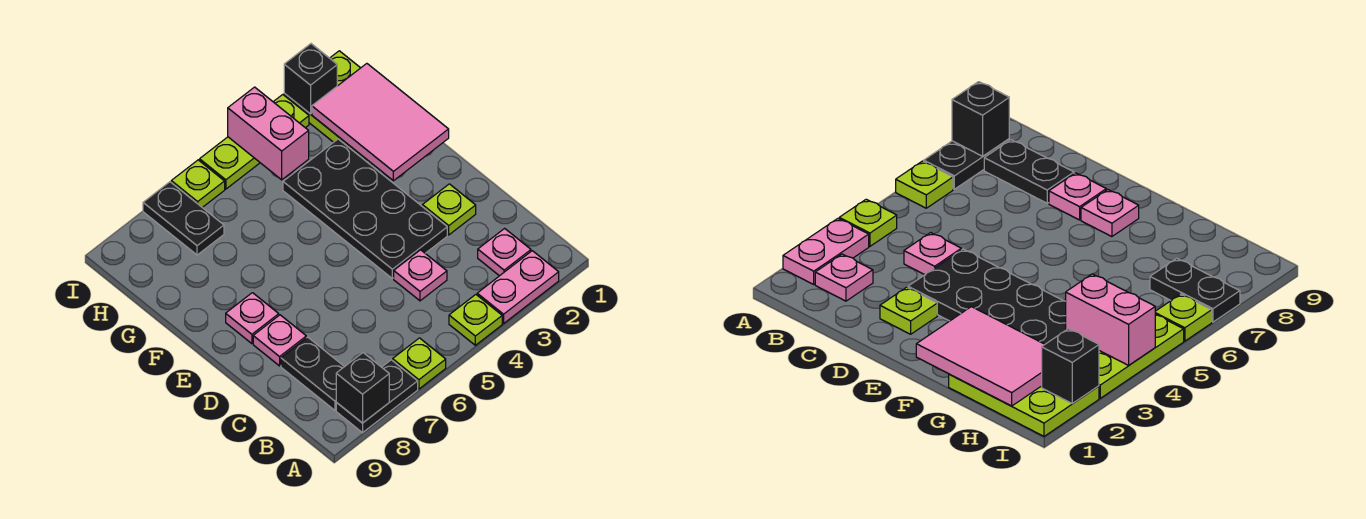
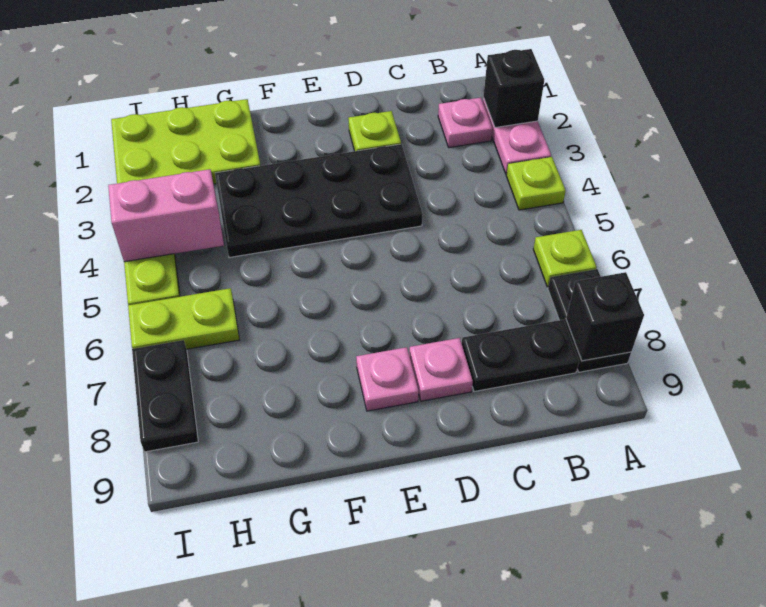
pink 1x1 plate [394,250,447,301] -> none
pink 2x3 tile [312,64,449,181] -> none
black 1x2 plate [143,182,224,255] -> black 1x2 plate turned to [132,340,198,452]
black 1x1 brick [284,44,337,114] -> black 1x1 brick moved to [483,49,544,128]
lime 1x1 plate [171,160,225,208] -> lime 1x2 plate [128,288,240,349]

